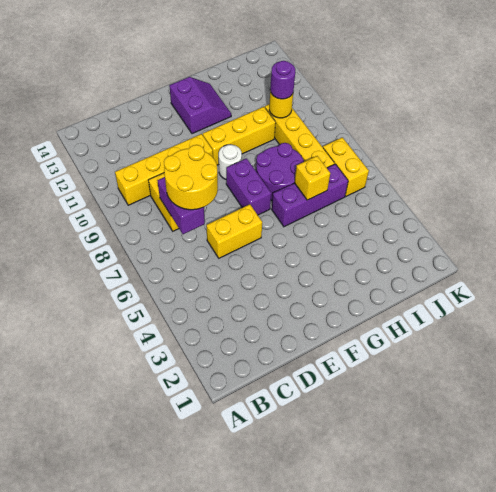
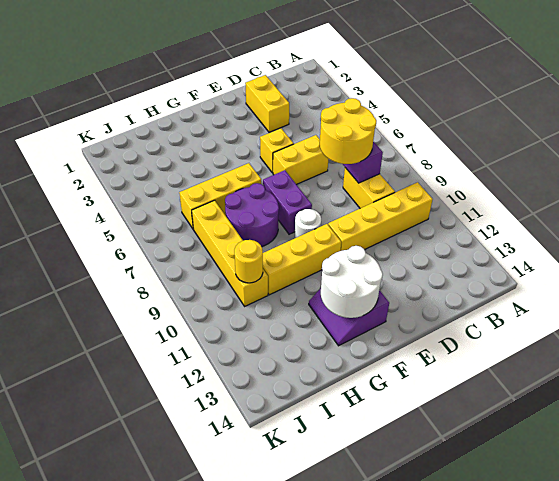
none -> white 2x2 round brick [321,246,383,318]
purple 1x3 brick [272,164,348,227] -> yellow 1x3 brick [179,163,261,229]
yellow 1x1 brick [295,156,330,200] -> yellow 1x1 brick moved to [260,128,294,173]
purple 1x1 round brick [270,61,295,99] -> none
yellow 1x2 brick [323,137,369,196] -> yellow 1x2 brick moved to [245,75,289,132]

